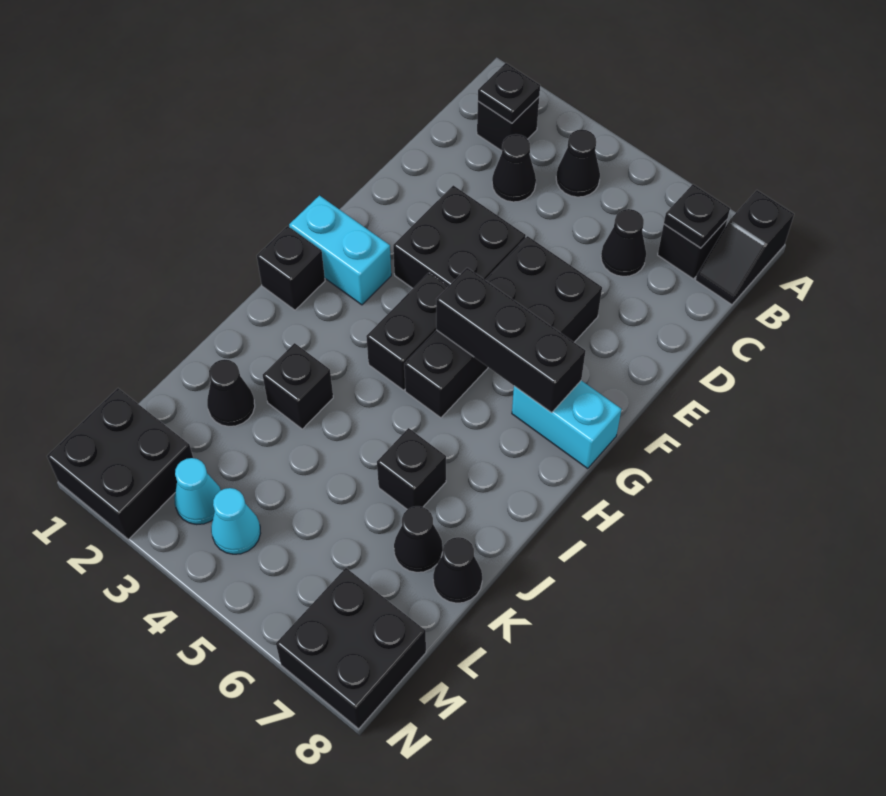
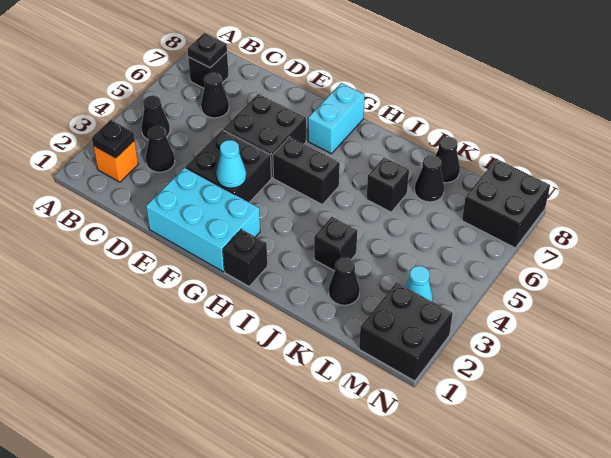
black 1x2 slope [696,190,794,305] -> none
black 1x1 brick [477,97,539,151] -> orange 1x1 brick [93,141,138,182]
cyan 1x2 brick [289,196,391,305] -> cyan 2x3 brick [146,167,260,272]
black 1x2 brick [366,273,448,390] -> none
black 1x3 brick [436,268,586,413] -> none
cyan 1x1 cone [211,488,261,554] -> cyan 1x1 cone moved to [216,140,246,188]

